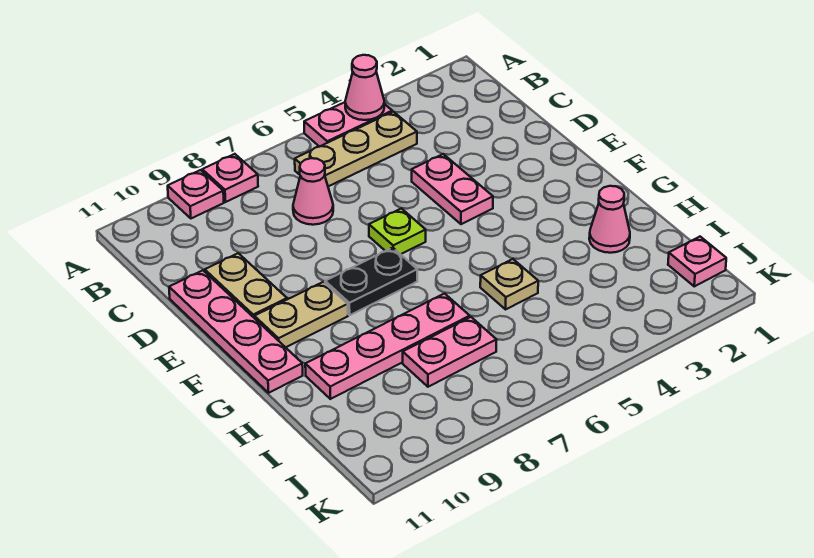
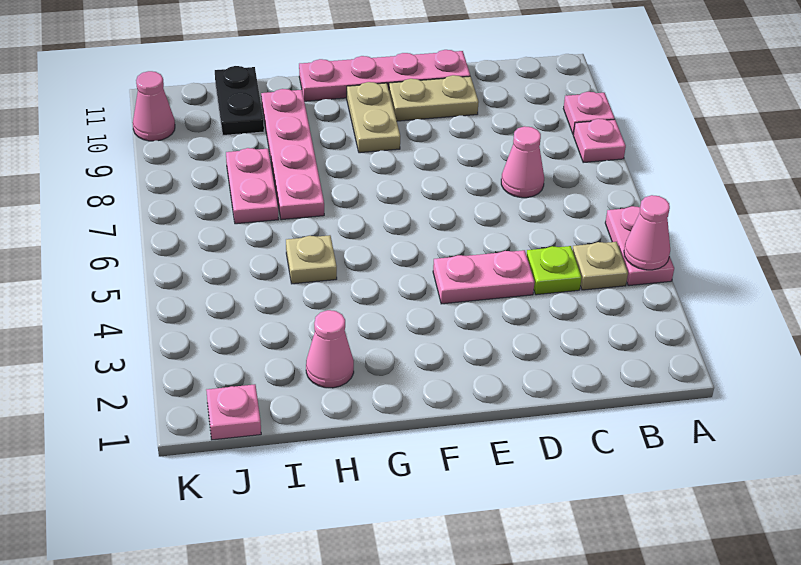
tan 1x3 plate [295,112,417,186] -> tan 1x1 plate [573,242,628,290]
lime 1x1 plate [369,208,426,254] -> lime 1x1 plate moved to [526,246,581,295]
black 1x2 plate [325,248,417,315] -> black 1x2 plate moved to [215,66,264,135]
none -> pink 1x1 cone [133,71,175,141]

